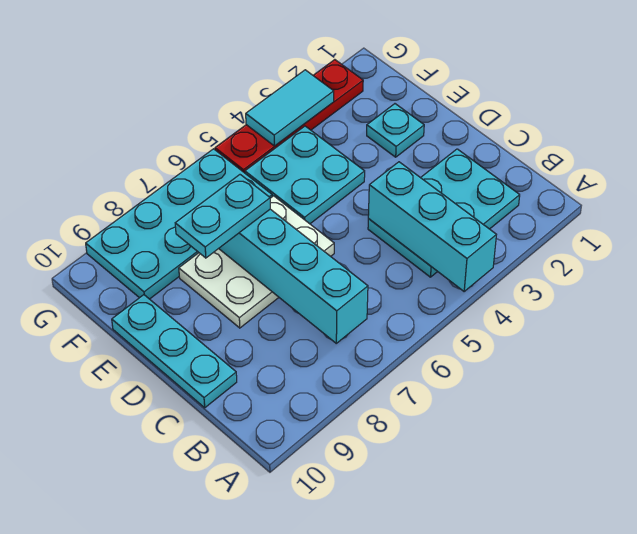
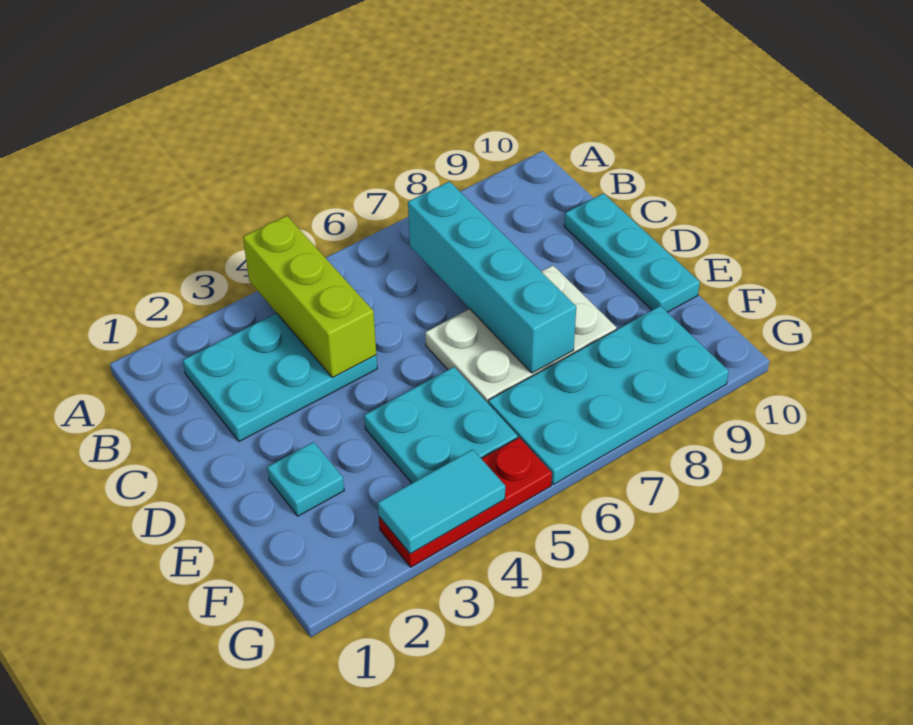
cyan 1x3 brick [368,162,496,291] -> lime 1x3 brick [243,216,376,378]
cyan 1x2 plate [175,175,270,258] -> none
red 1x4 plate [215,60,363,173] -> red 1x3 plate [379,437,552,567]

